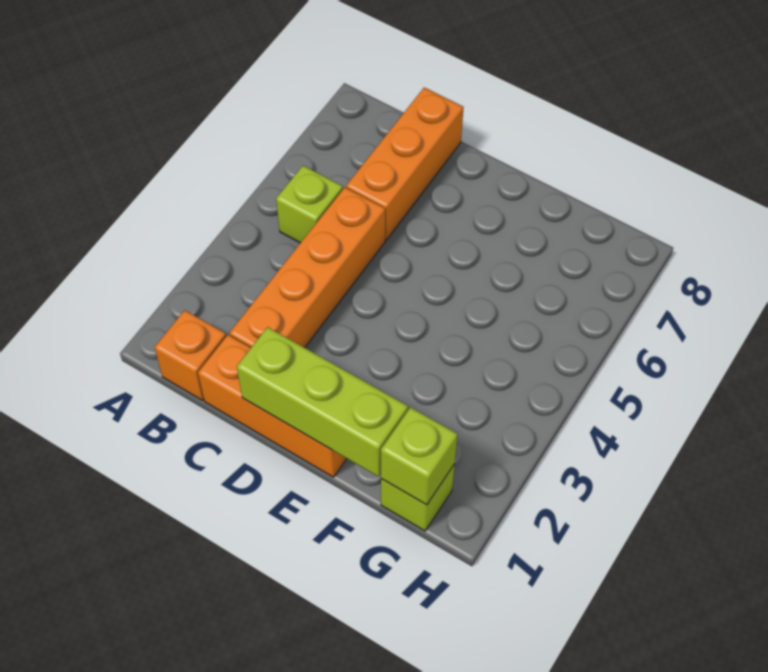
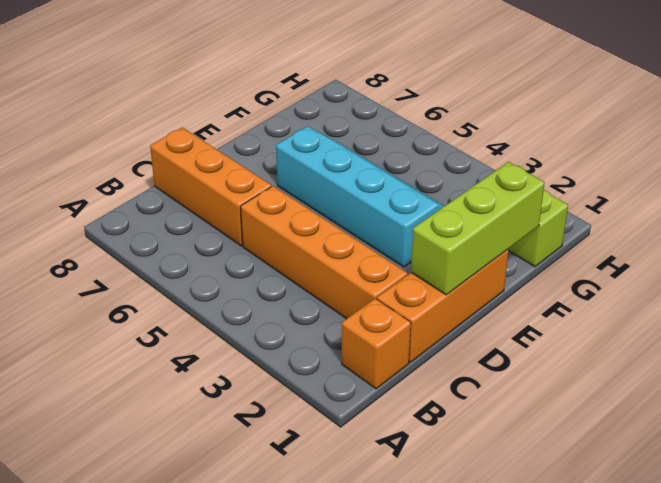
lime 1x1 brick [276,166,343,243] -> none
none -> cyan 2x4 slope [276,127,444,267]
lime 1x1 brick [381,407,458,505] -> none

